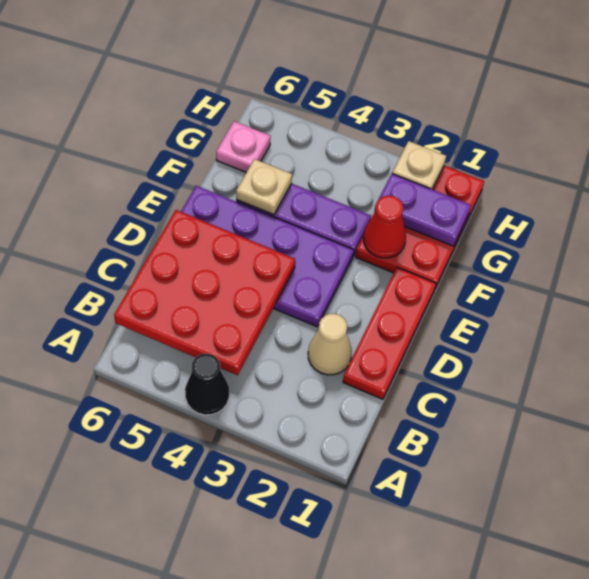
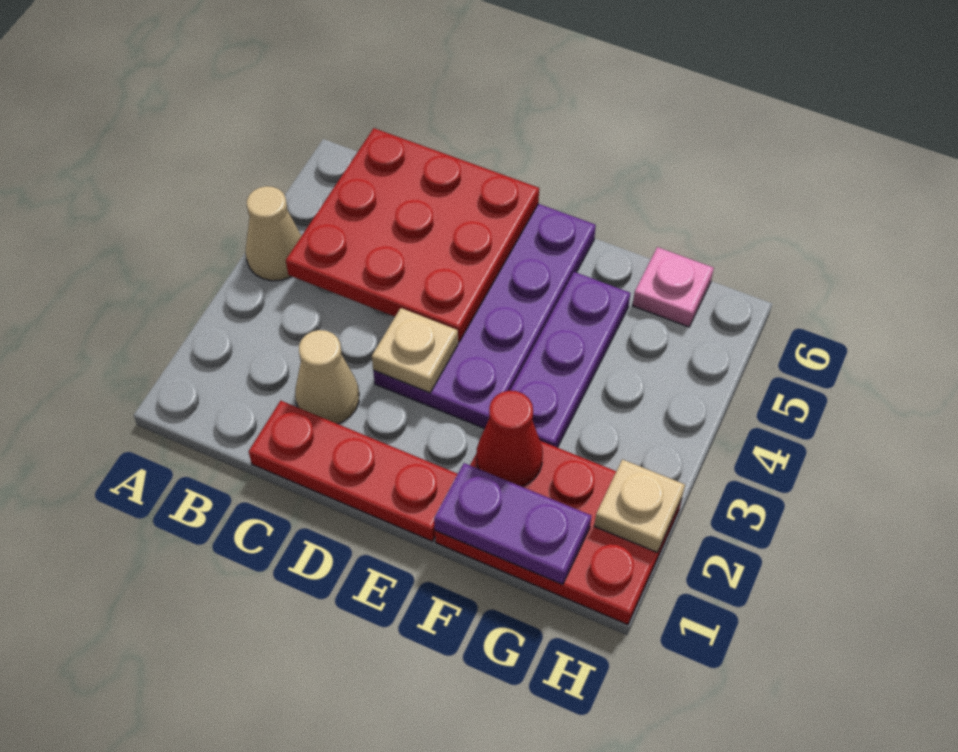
black 1x1 cone [185,354,229,415] -> tan 1x1 cone [245,186,301,281]
tan 1x1 plate [236,159,292,215] -> tan 1x1 plate moved to [372,308,458,393]
purple 1x2 plate [374,174,471,246] -> purple 1x2 plate turned to [434,463,591,584]

